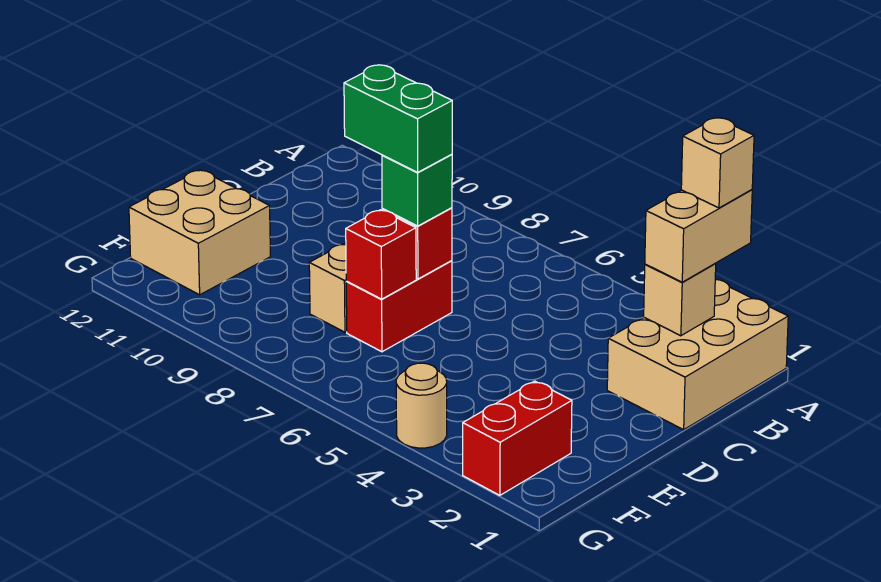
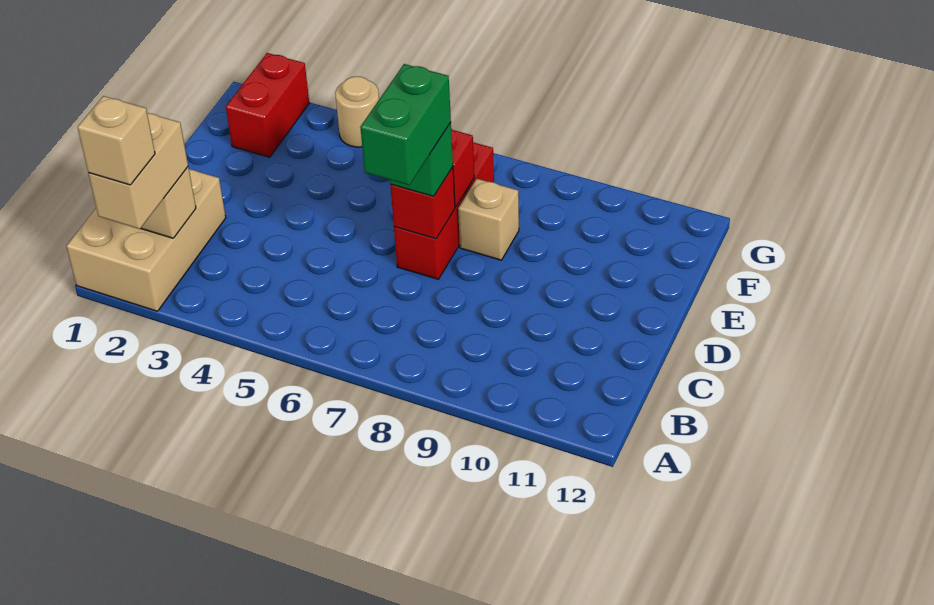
red 1x2 brick [346,261,452,352] -> red 1x3 brick [394,142,494,279]
green 1x2 brick [344,65,452,172] -> green 1x2 brick turned to [360,64,451,185]
tan 2x2 brick [129,170,270,295] -> none

